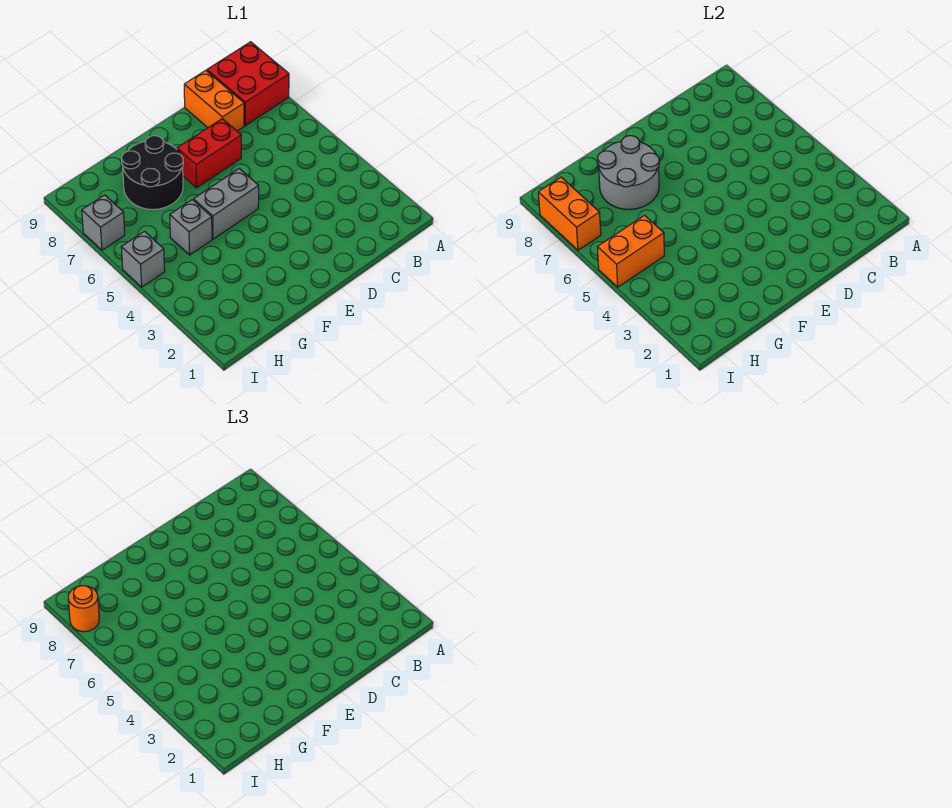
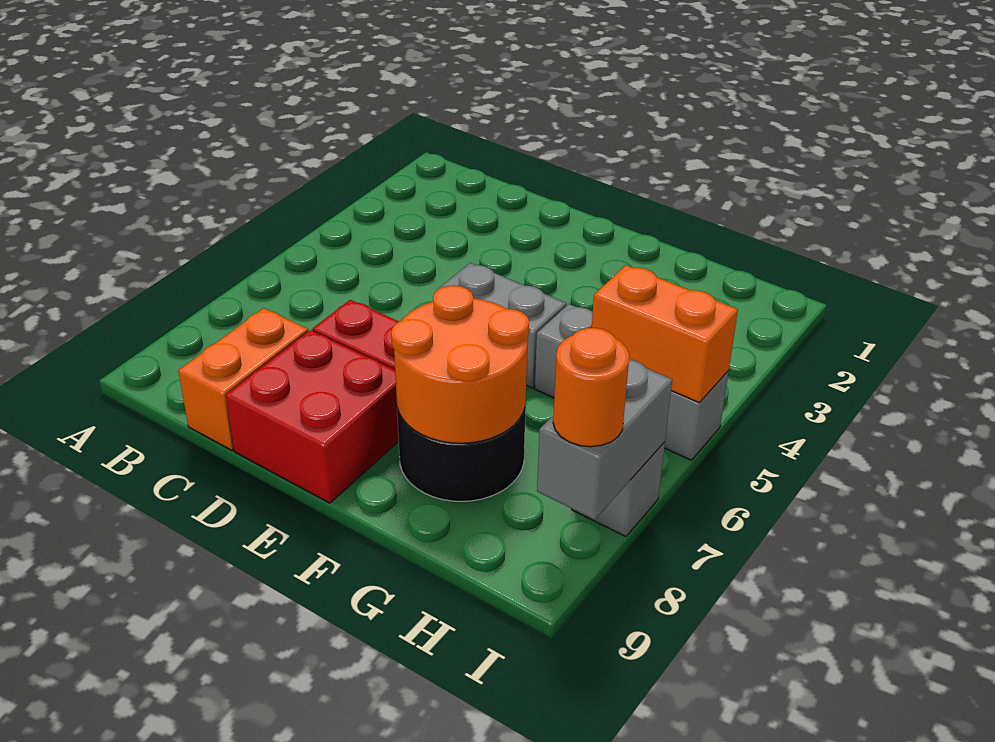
red 2x2 brick [207,42,289,126] -> red 2x2 brick moved to [226,330,399,503]
grey 2x2 round brick [598,136,659,209] -> orange 2x2 round brick [391,286,529,443]
orange 1x2 brick [538,177,601,250] -> grey 1x2 brick [537,360,672,520]

